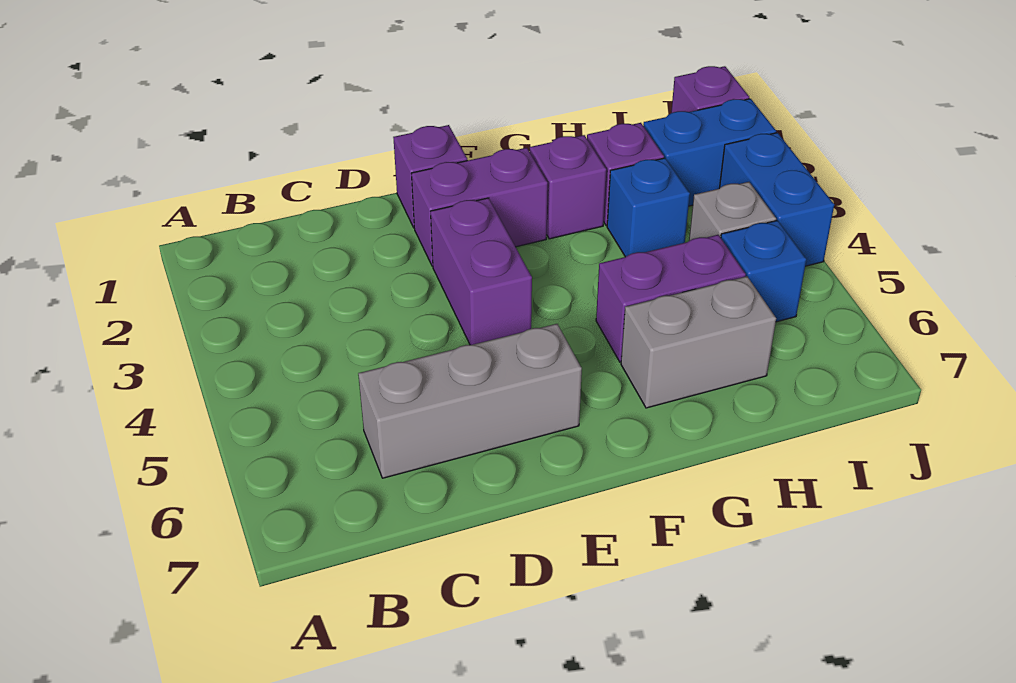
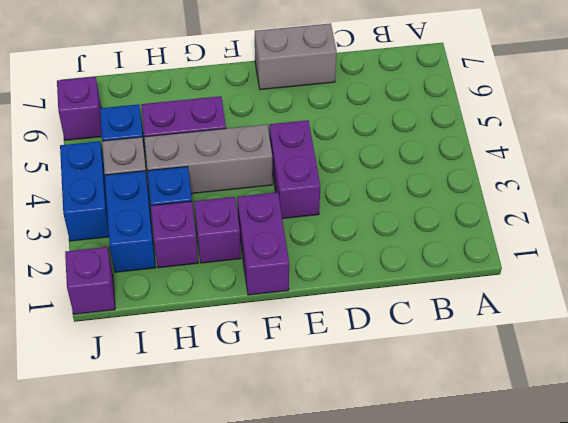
grey 1x3 brick [358,324,582,478] -> grey 1x3 brick moved to [144,124,272,194]
purple 1x1 brick [393,125,467,227] -> purple 1x1 brick moved to [57,77,102,140]
purple 1x2 brick [411,148,548,266] -> purple 1x2 brick turned to [237,192,289,295]
grey 1x2 brick [621,276,776,408] -> grey 1x2 brick moved to [255,23,337,90]
blue 1x2 brick [643,99,776,206] -> blue 1x2 brick turned to [105,171,156,272]

